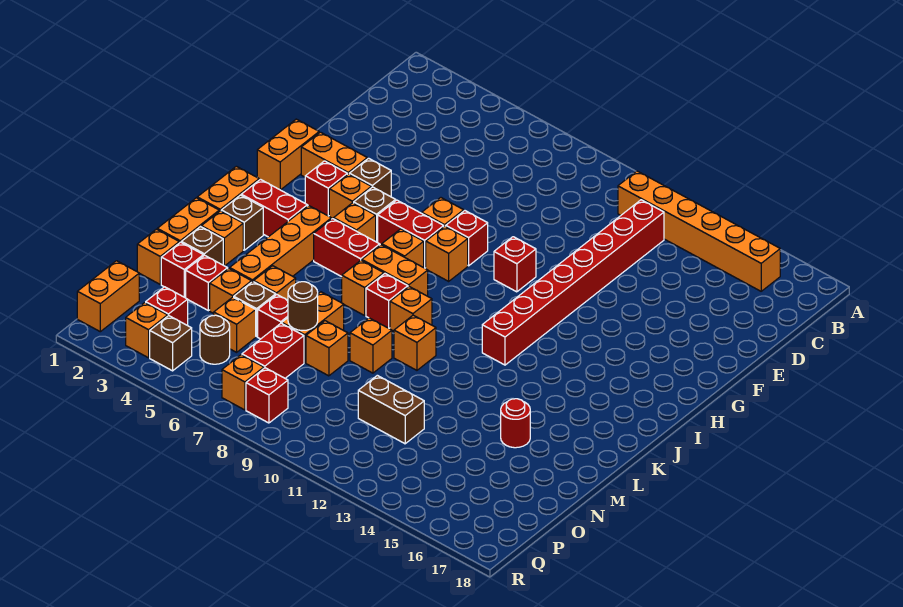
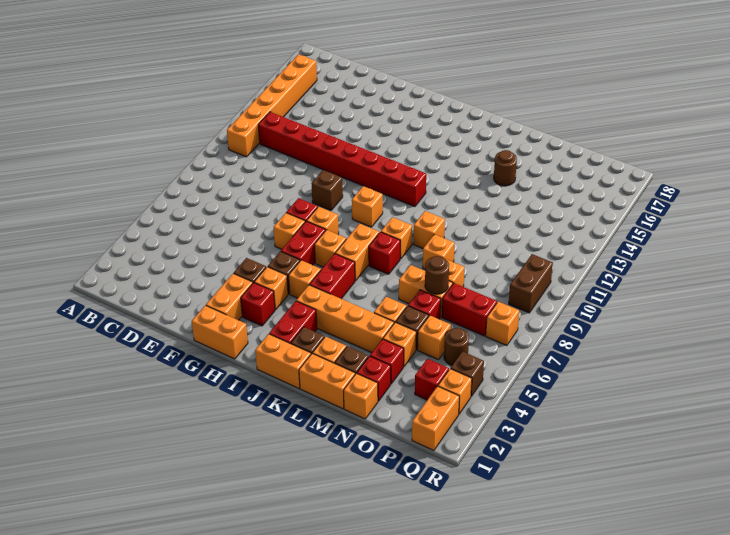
red 1x1 brick [494,237,536,292] -> brown 1x1 brick [311,170,343,210]
orange 1x1 brick [342,260,384,315] -> orange 1x1 brick moved to [352,186,383,227]
red 1x1 round brick [501,399,530,448] -> brown 1x1 round brick [494,150,517,186]
brown 1x2 brick [358,375,424,444] -> brown 1x2 brick moved to [509,254,553,313]
orange 1x2 brick [77,261,139,332] -> orange 1x2 brick turned to [412,386,459,451]
red 1x1 brick [246,368,288,423] -> none

